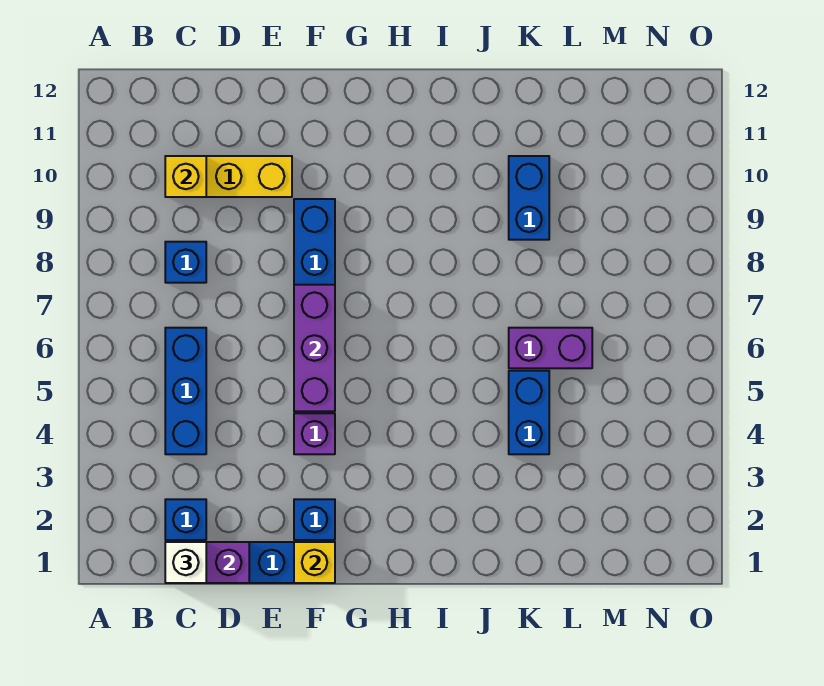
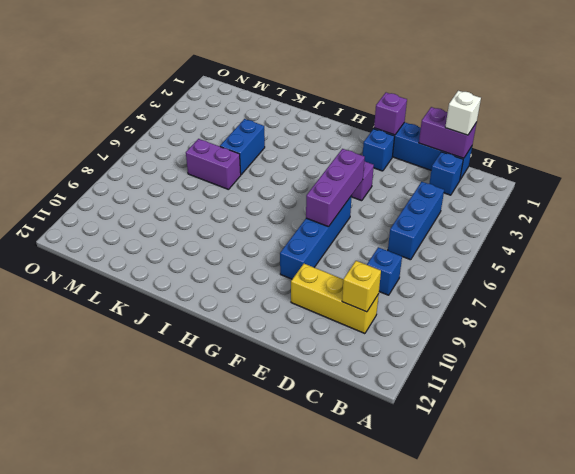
yellow 1x1 brick [294,542,335,583] -> purple 1x1 brick [374,93,407,135]
blue 1x2 brick [509,156,549,240] -> none

